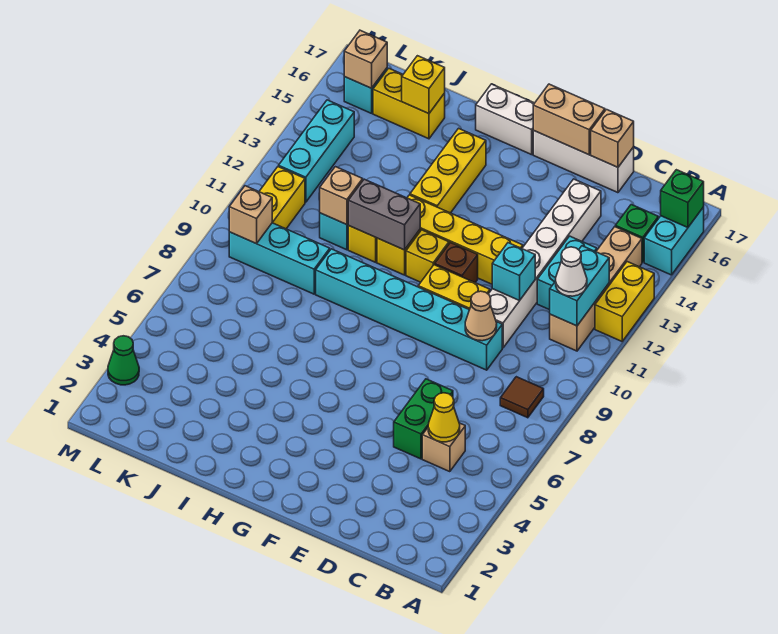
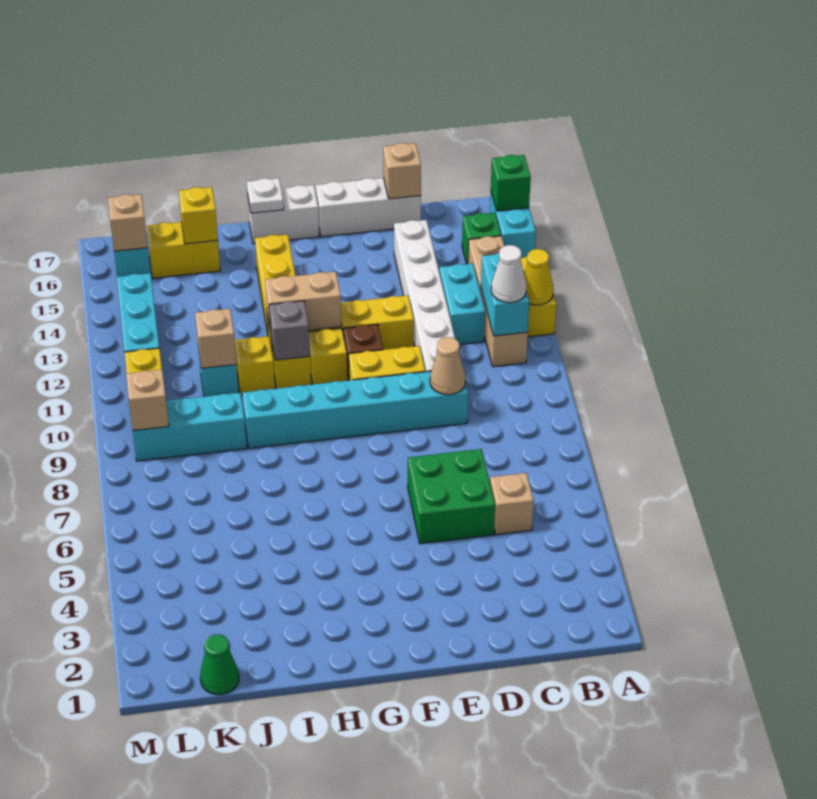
brown 1x1 tile [500,377,544,418] -> none
yellow 1x1 cone [428,393,460,442] -> yellow 1x1 cone moved to [524,249,554,305]
green 1x2 brick [394,379,453,459] -> green 2x2 brick [408,449,495,544]
cyan 1x1 brick [492,243,535,300] -> none
tan 1x2 brick [533,84,605,155] -> tan 1x2 brick moved to [265,272,342,332]
grey 1x2 brick [348,179,420,250] -> grey 1x1 brick [269,301,310,360]
none -> white 1x1 plate [247,178,284,213]
green 1x1 cone [108,336,139,385] -> green 1x1 cone moved to [200,634,239,695]

